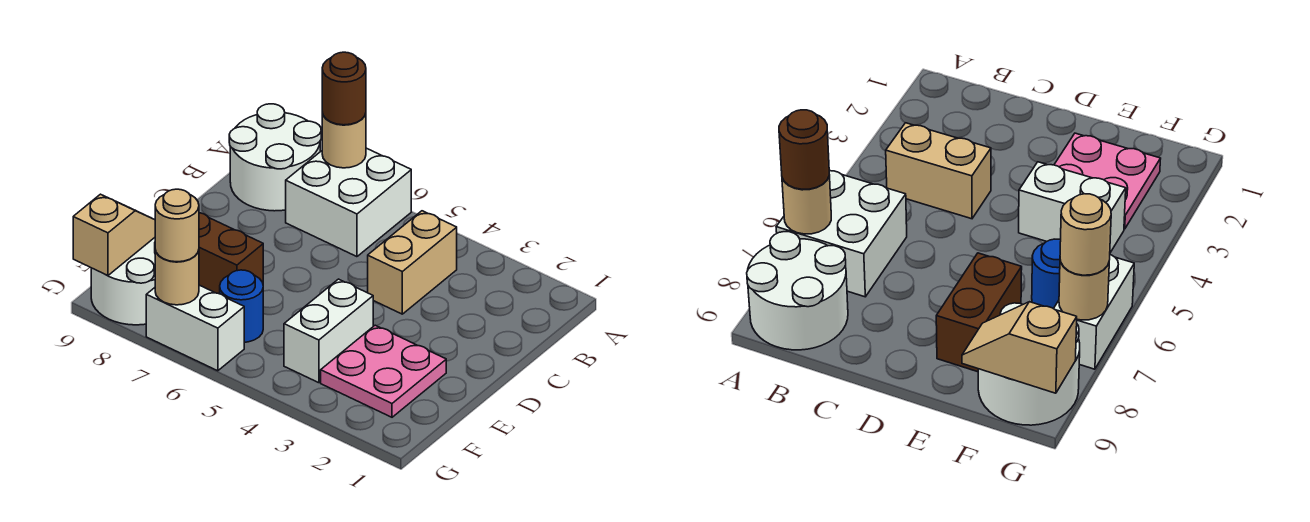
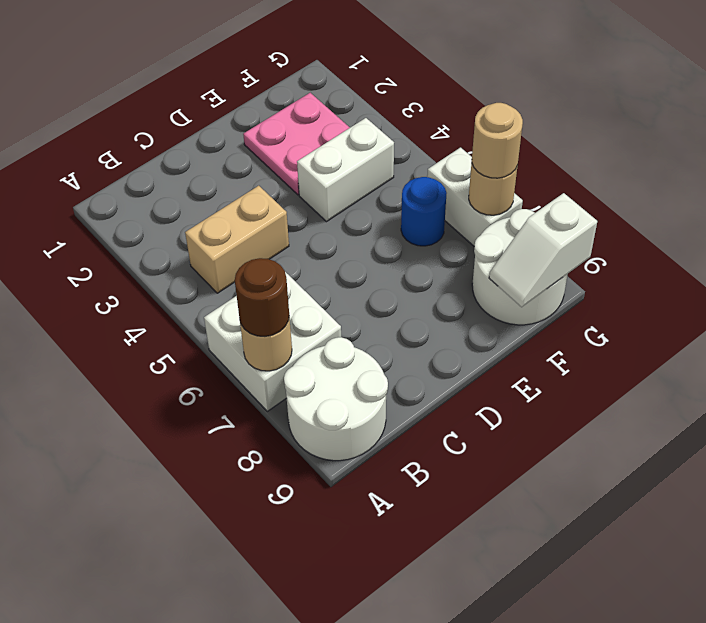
brown 1x2 brick [199,213,263,294] -> none
tan 1x2 slope [73,194,155,276] -> white 1x2 slope [489,193,597,307]

